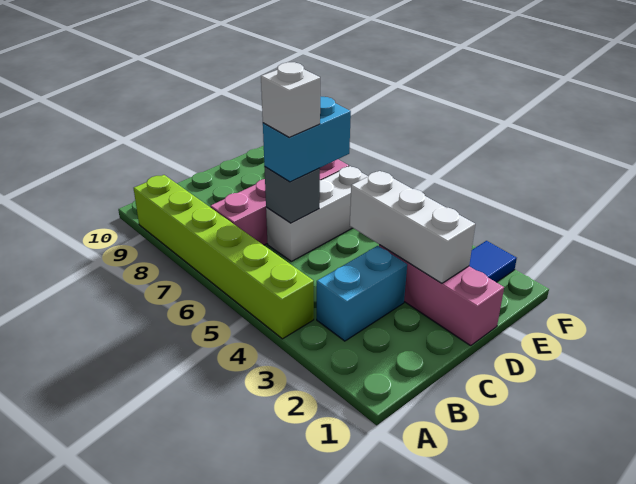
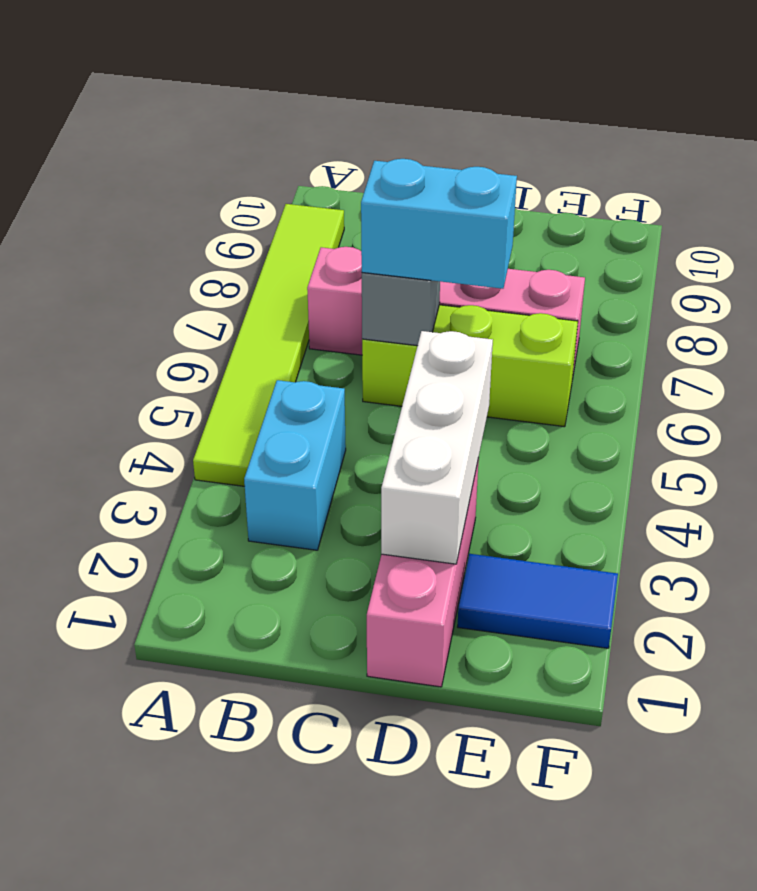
lime 1x6 brick [134,175,314,339] -> lime 1x6 tile [193,204,344,486]
cyan 1x2 brick [317,246,407,341] -> cyan 1x2 brick turned to [244,380,346,550]
white 1x3 brick [266,166,368,261] -> lime 1x3 brick [362,305,578,427]
white 1x1 brick [261,62,320,138] -> none

